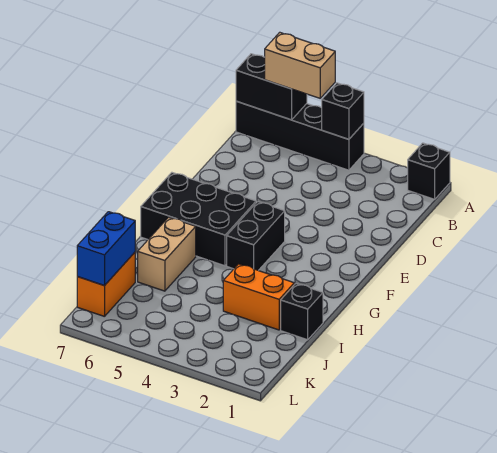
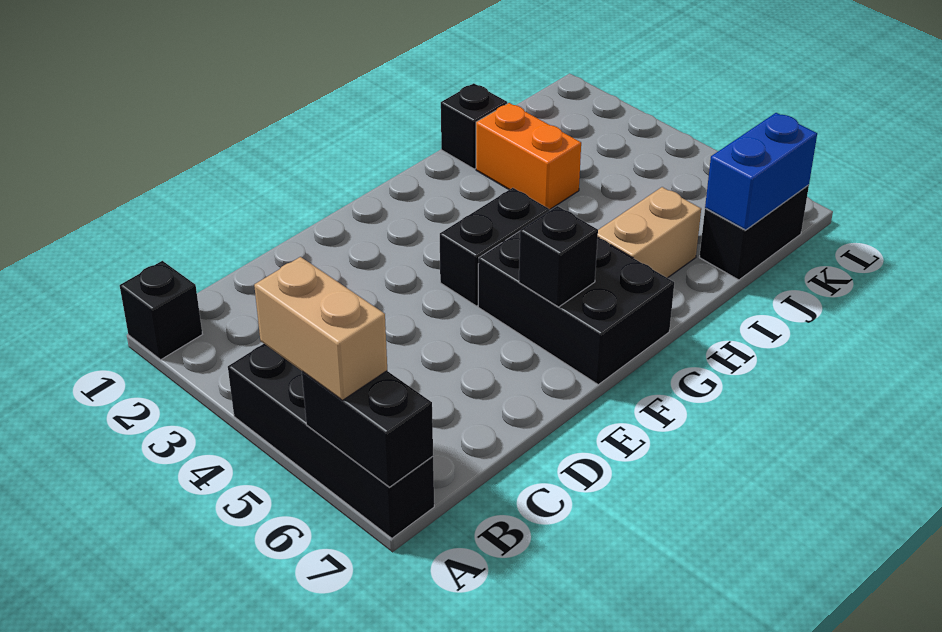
black 1x1 brick [322,83,364,139] -> black 1x1 brick moved to [519,206,598,307]
orange 1x2 brick [77,252,135,317] -> black 1x2 brick [699,185,809,280]

